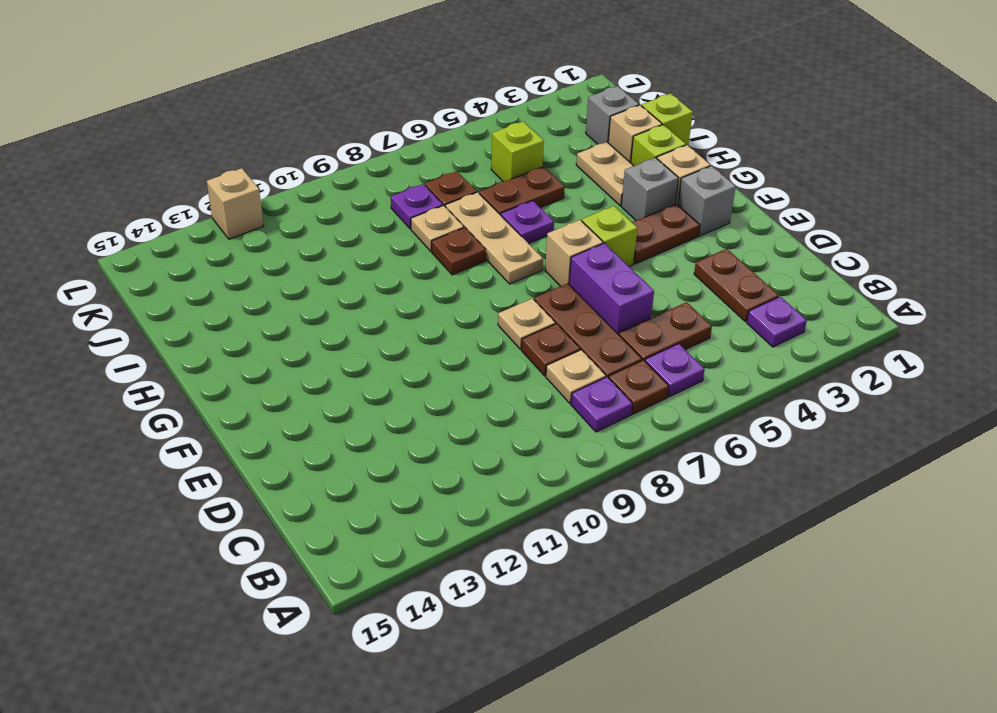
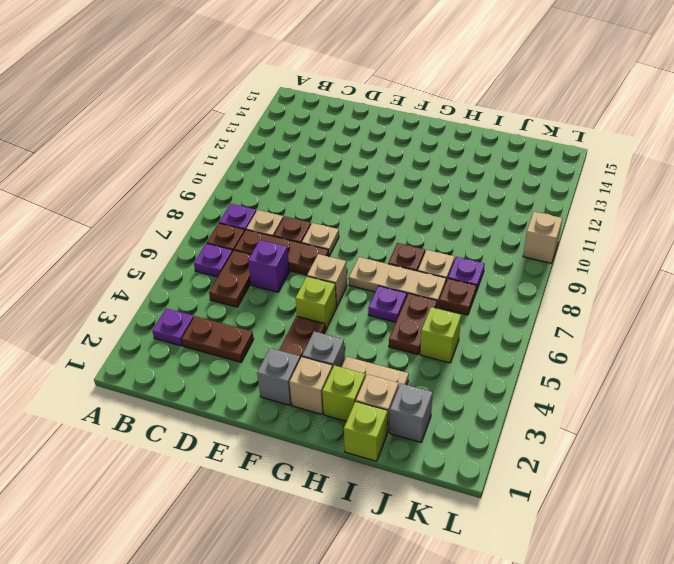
purple 1x2 brick [569,243,654,335] -> purple 1x1 brick [248,240,289,292]
tan 1x1 brick [207,168,264,239] -> tan 1x1 brick moved to [523,212,562,263]

